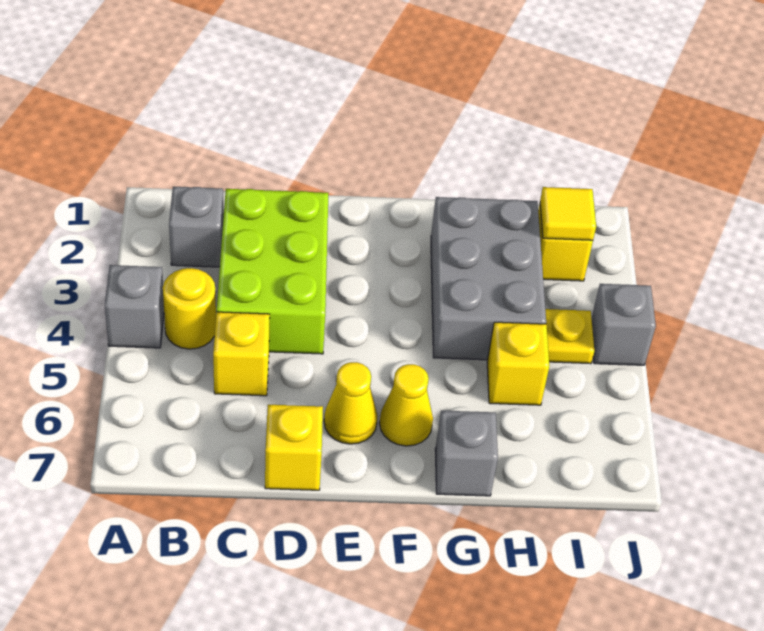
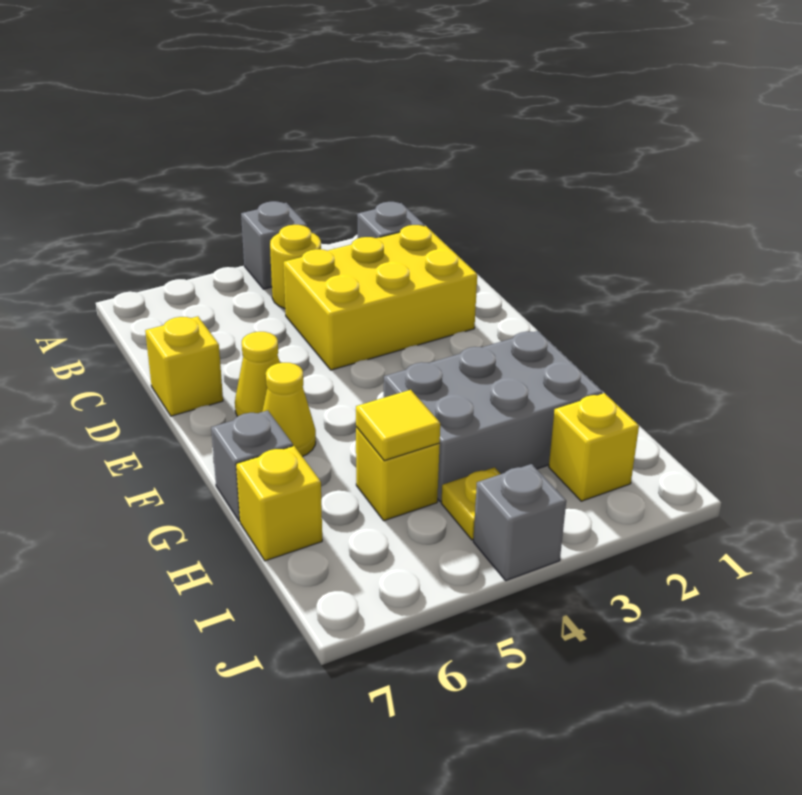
lime 2x3 brick [217,189,328,354] -> yellow 2x3 brick [284,225,477,370]
yellow 1x1 brick [213,312,270,396] -> yellow 1x1 brick moved to [236,446,322,561]
yellow 1x1 tile [540,187,596,240] -> yellow 1x1 tile moved to [356,390,440,461]

